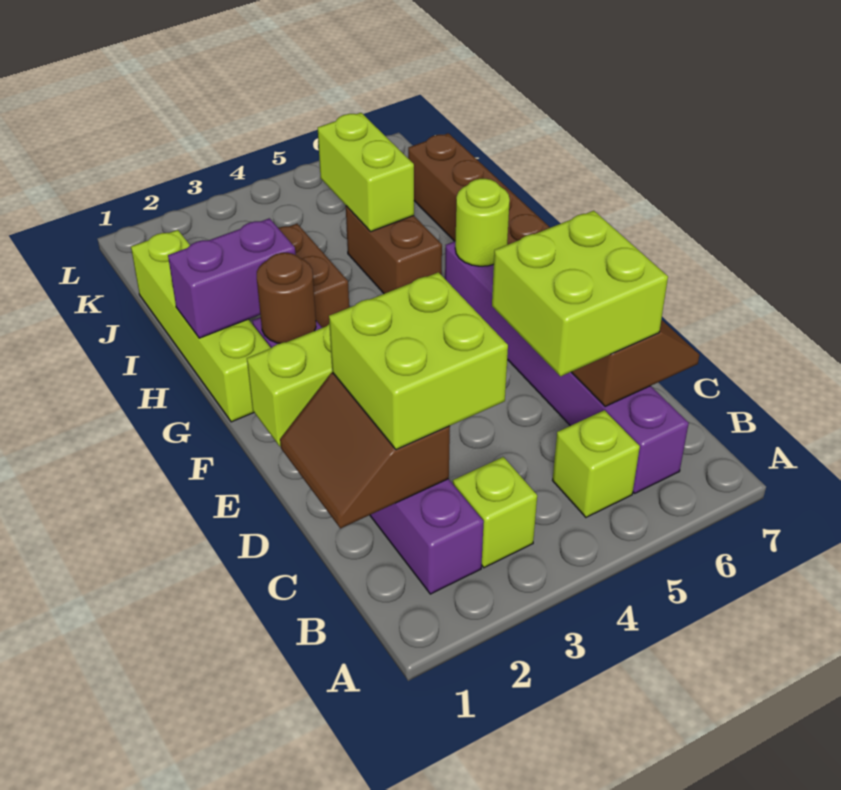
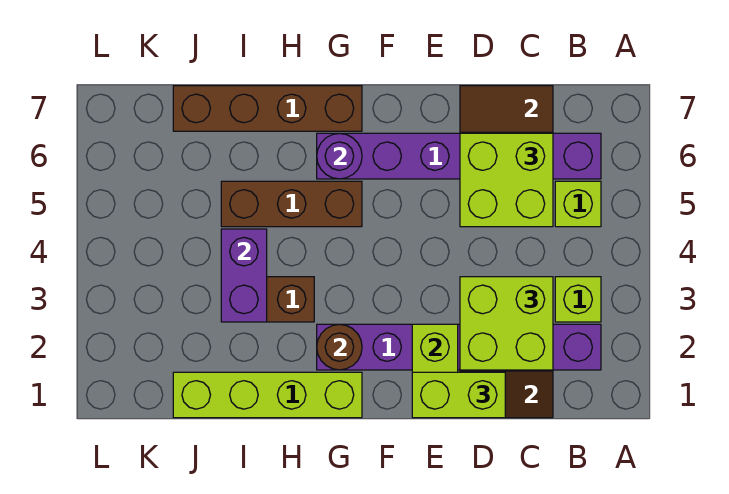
lime 1x1 round brick [455,179,510,266] -> purple 1x1 round brick [317,133,362,179]
purple 1x2 brick [168,218,295,338] -> purple 1x2 brick moved to [221,229,267,322]
brown 1x2 brick [346,206,442,294] -> brown 1x3 brick [221,181,362,227]
lime 1x2 brick [318,113,414,231] -> lime 1x2 brick moved to [412,372,505,418]

